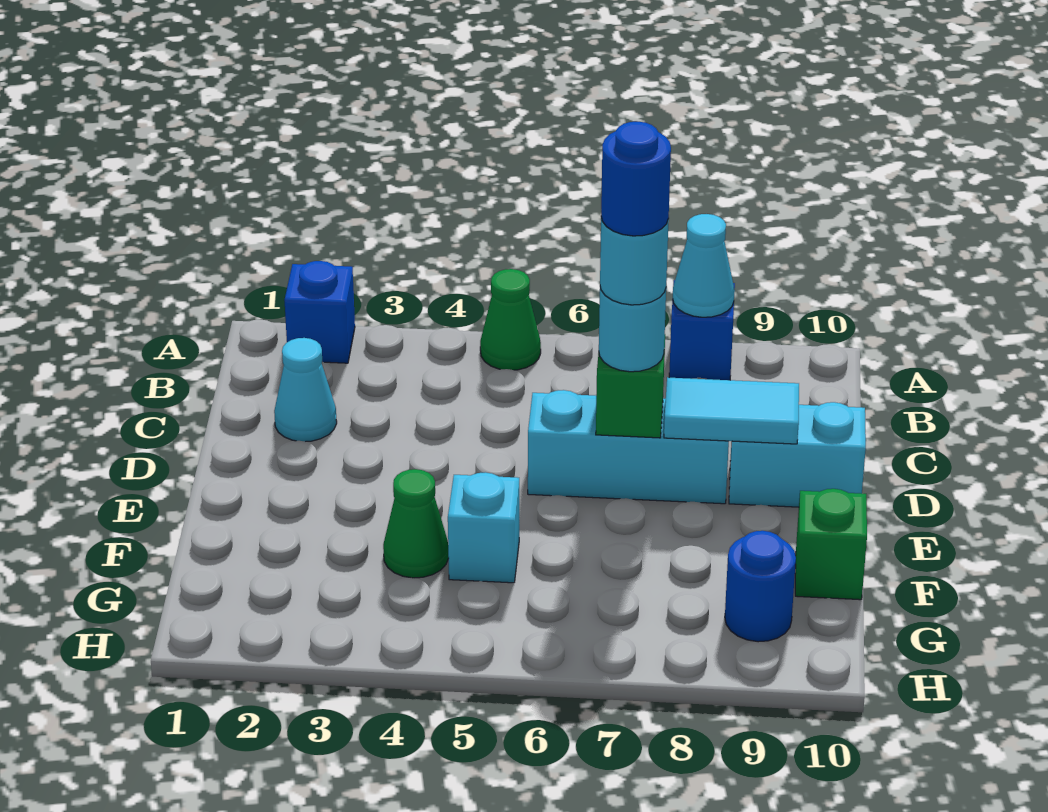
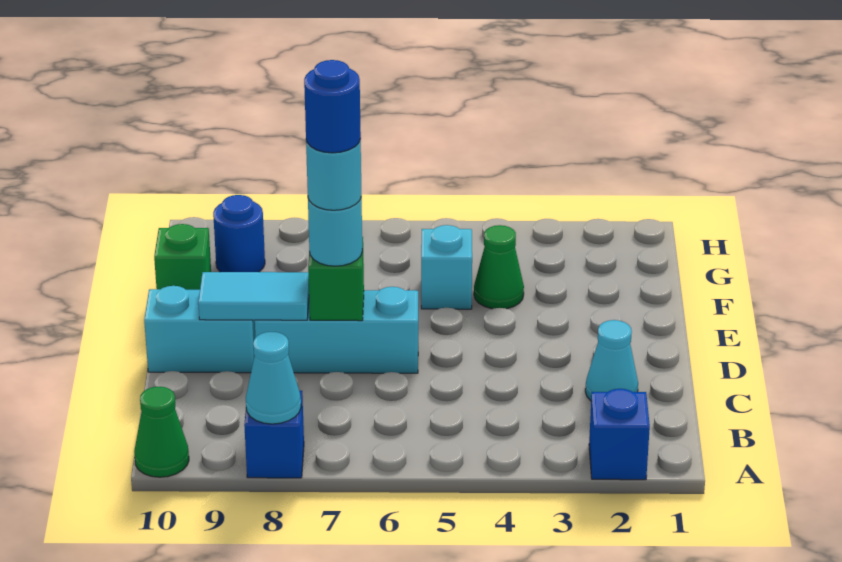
green 1x1 cone [480,269,541,370] -> green 1x1 cone moved to [134,387,189,477]

